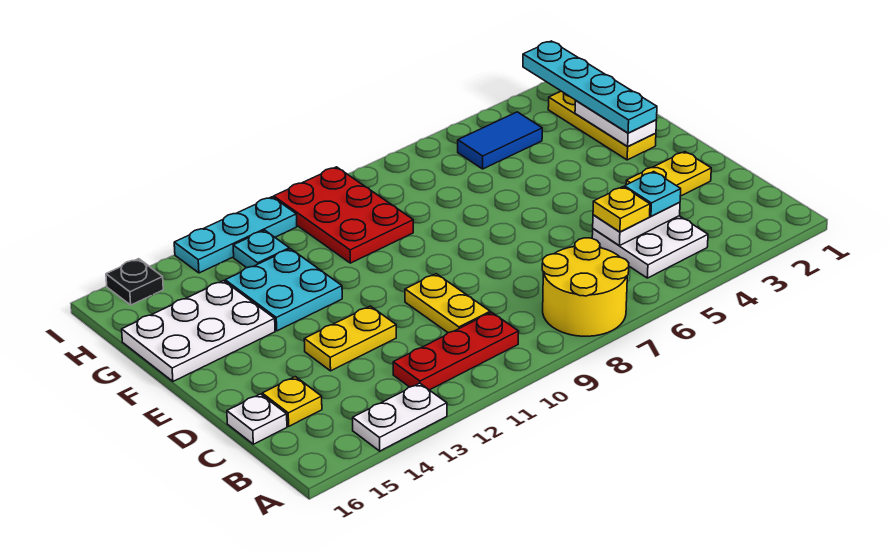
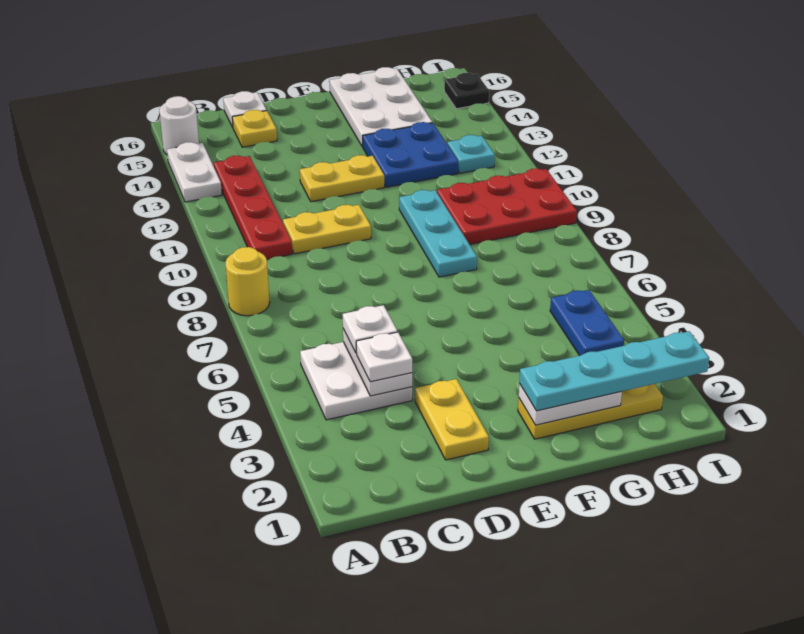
yellow 2x2 round brick [542,238,629,336] -> yellow 1x1 round brick [225,247,270,316]
none -> white 1x1 round brick [159,96,199,154]
red 1x3 plate [393,312,519,390] -> red 1x4 plate [214,155,292,259]
cyan 1x1 plate [625,172,681,216] -> white 1x1 plate [356,332,412,382]
yellow 1x1 plate [593,187,650,232] -> white 1x1 plate [343,305,397,353]
yellow 1x2 plate [304,306,396,371] -> yellow 1x2 plate turned to [300,155,384,202]
cyan 2x2 plate [225,249,342,331] -> blue 2x2 plate [363,122,458,187]
blue 1x2 tile [458,112,542,169] -> blue 1x2 plate [550,290,624,356]
cyan 1x3 plate [174,197,297,273] -> cyan 1x3 plate moved to [399,190,477,277]

